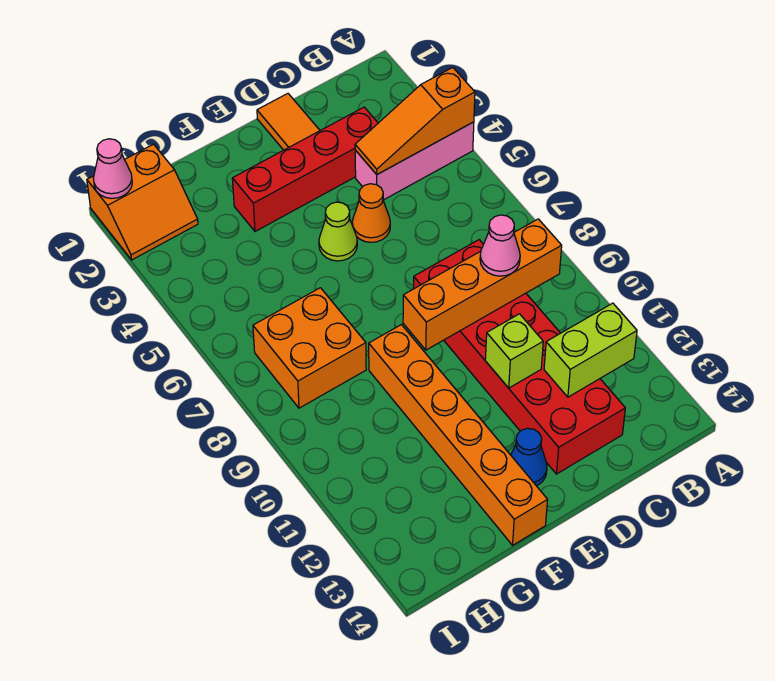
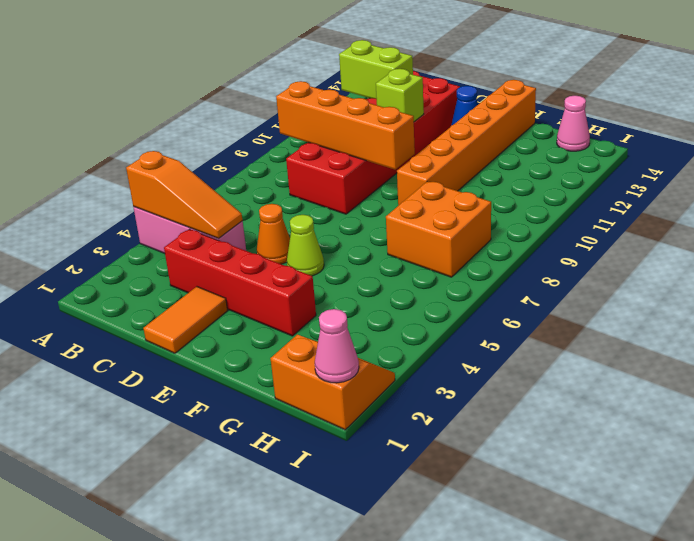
pink 1x1 cone [480,215,520,276] -> pink 1x1 cone moved to [557,96,590,151]

